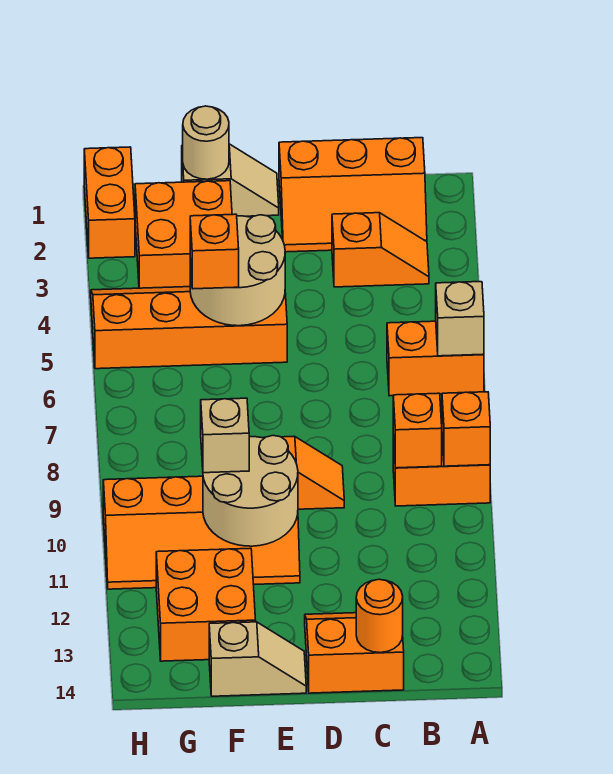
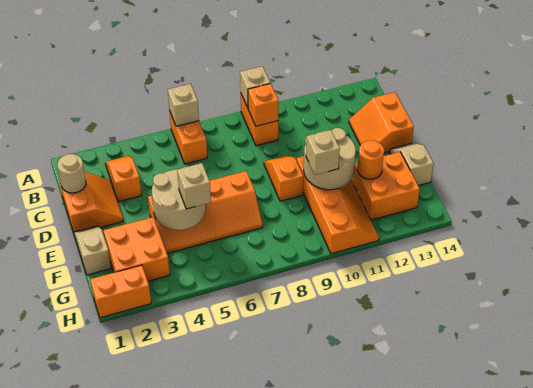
orange 1x1 brick [442,392,490,466] -> tan 1x1 brick [240,66,270,108]
orange 2x3 slope [279,138,427,252] -> orange 2x2 slope [59,172,123,232]
orange 1x1 round brick [356,579,403,653] -> orange 1x1 round brick moved to [357,140,384,179]
orange 2x4 slope [91,287,287,369] -> orange 2x4 slope turned to [148,171,263,253]
tan 1x1 round brick [183,106,229,179] -> tan 1x1 round brick moved to [57,154,86,193]
orange 1x1 brick [190,214,239,289] -> tan 1x1 brick [177,163,211,209]

